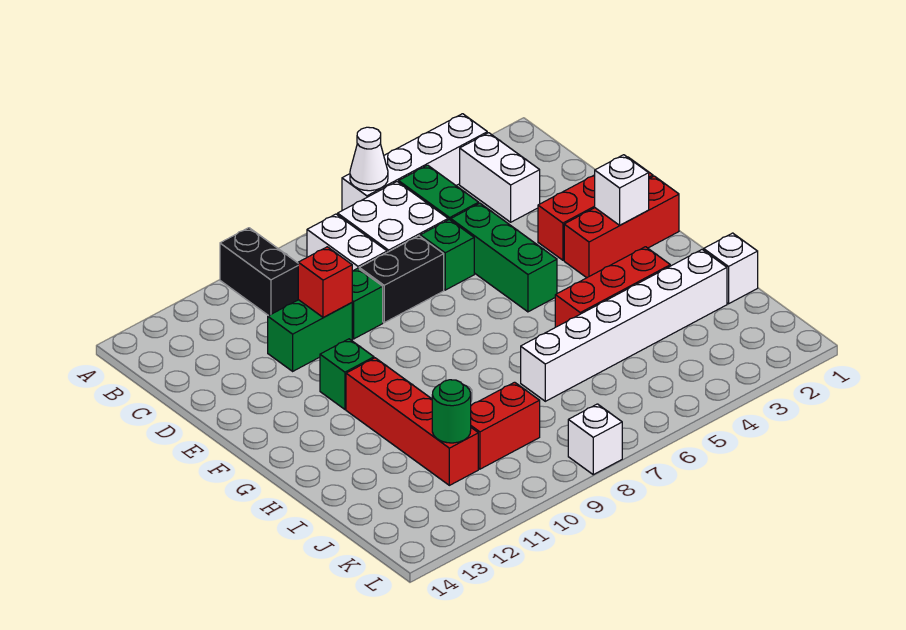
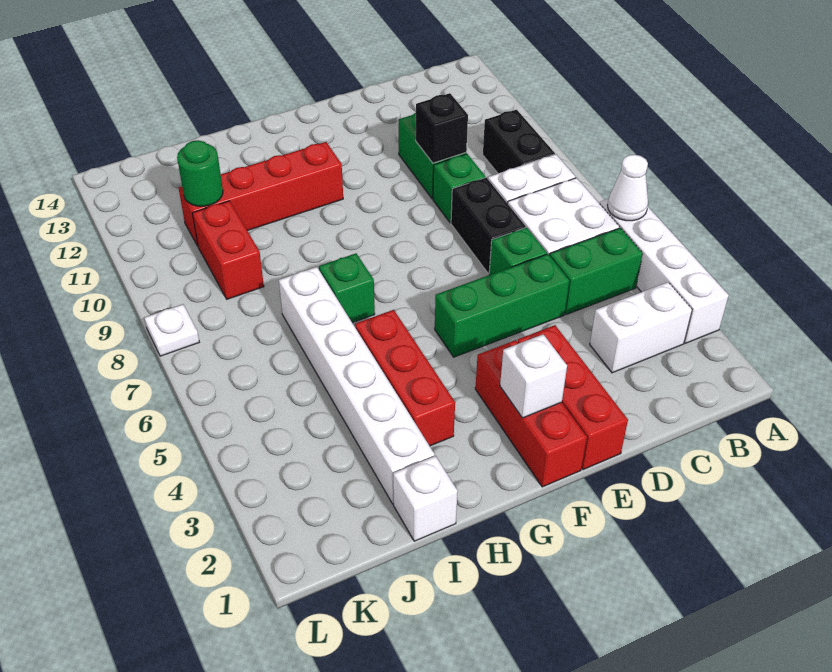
black 1x2 brick [220,228,298,316] -> black 1x2 brick turned to [483,110,555,173]
red 1x1 brick [298,247,352,317] -> black 1x1 brick [416,93,468,163]
green 1x1 brick [320,339,374,409] -> green 1x1 brick moved to [319,253,375,323]
white 1x1 brick [568,404,622,475] -> white 1x1 plate [144,304,199,356]

